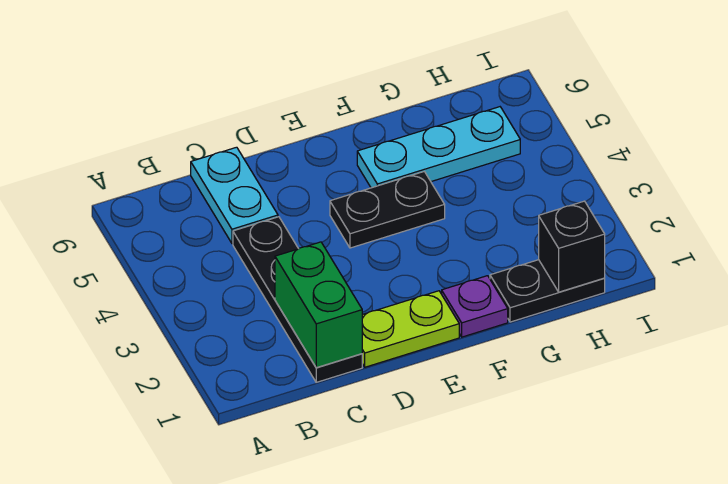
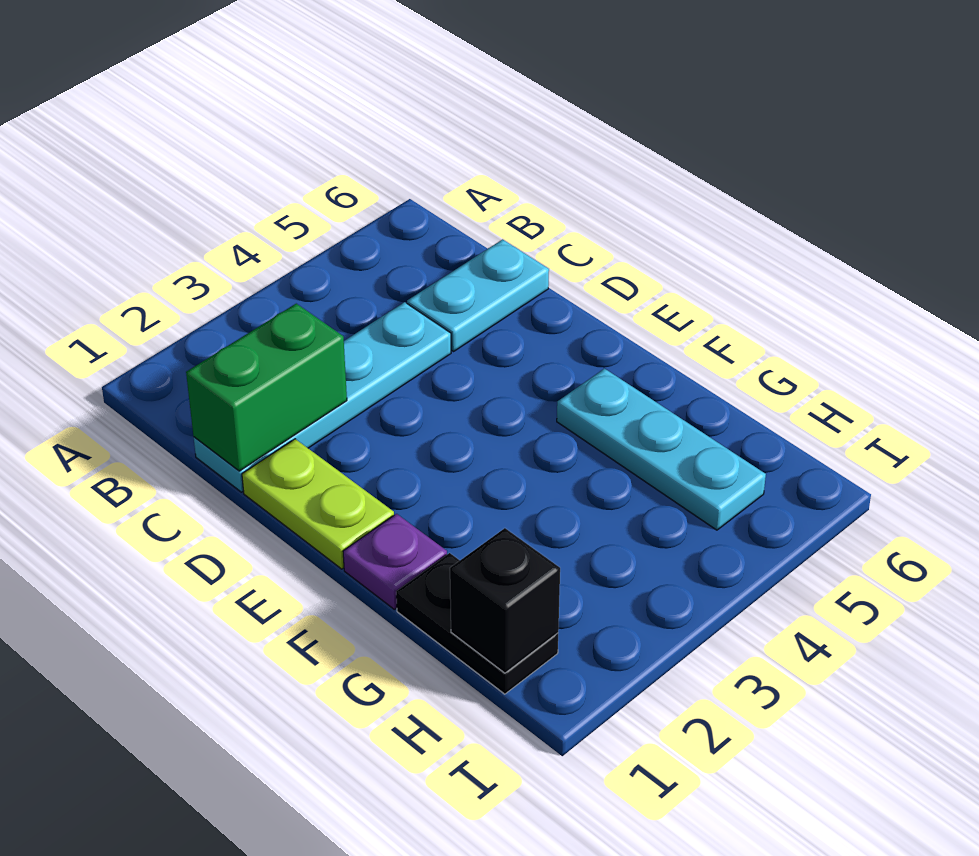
black 1x4 plate [233,217,362,382] -> cyan 1x4 plate [194,302,451,492]
black 1x2 plate [330,172,445,248] -> none

